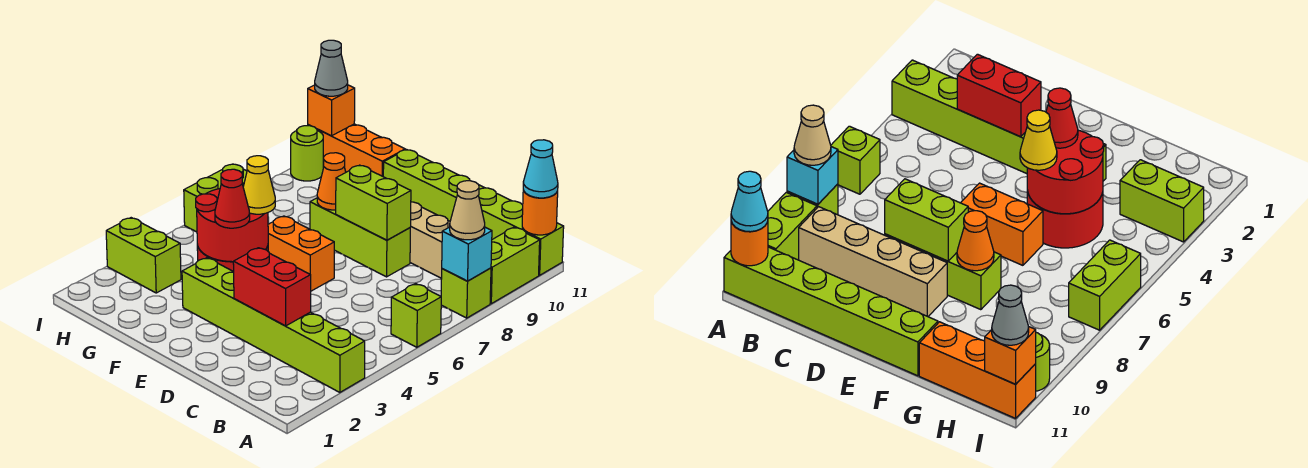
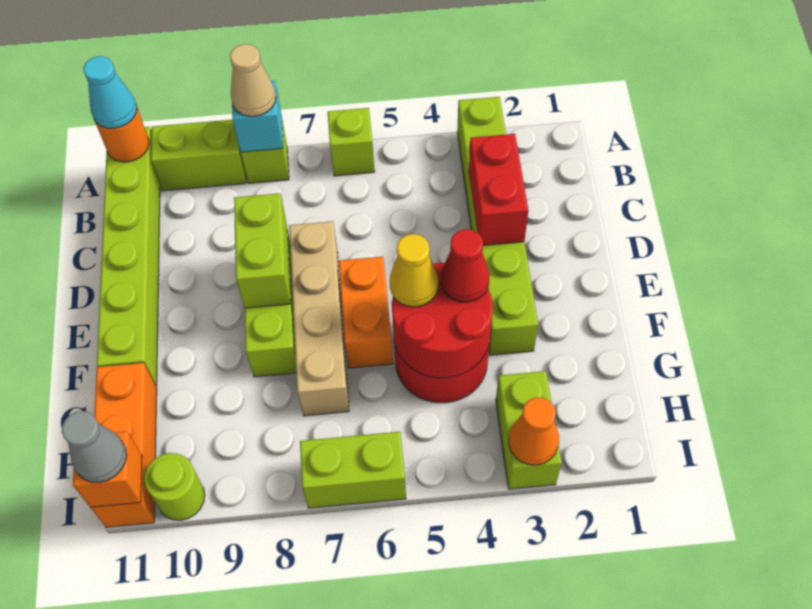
tan 1x4 brick [410,202,450,278] -> tan 1x4 brick moved to [289,221,349,416]
orange 1x1 cone [317,153,346,210] -> orange 1x1 cone moved to [509,397,559,465]

